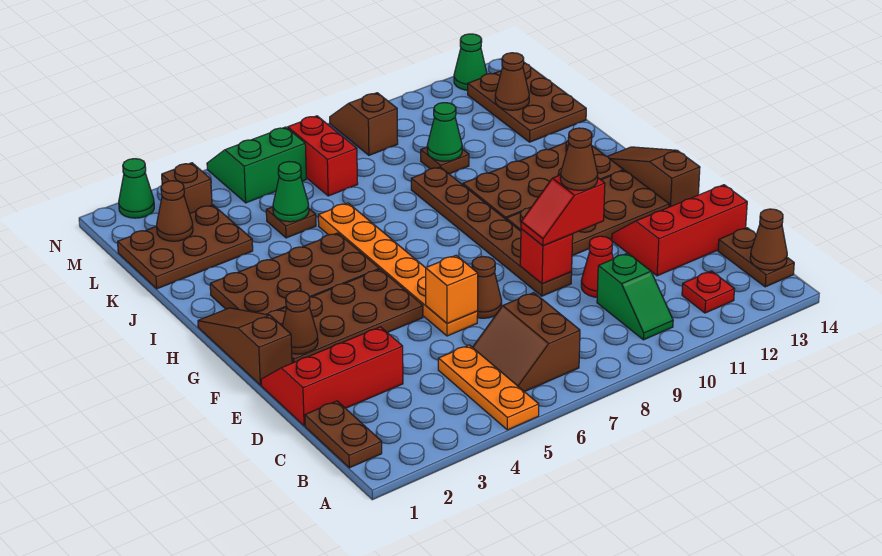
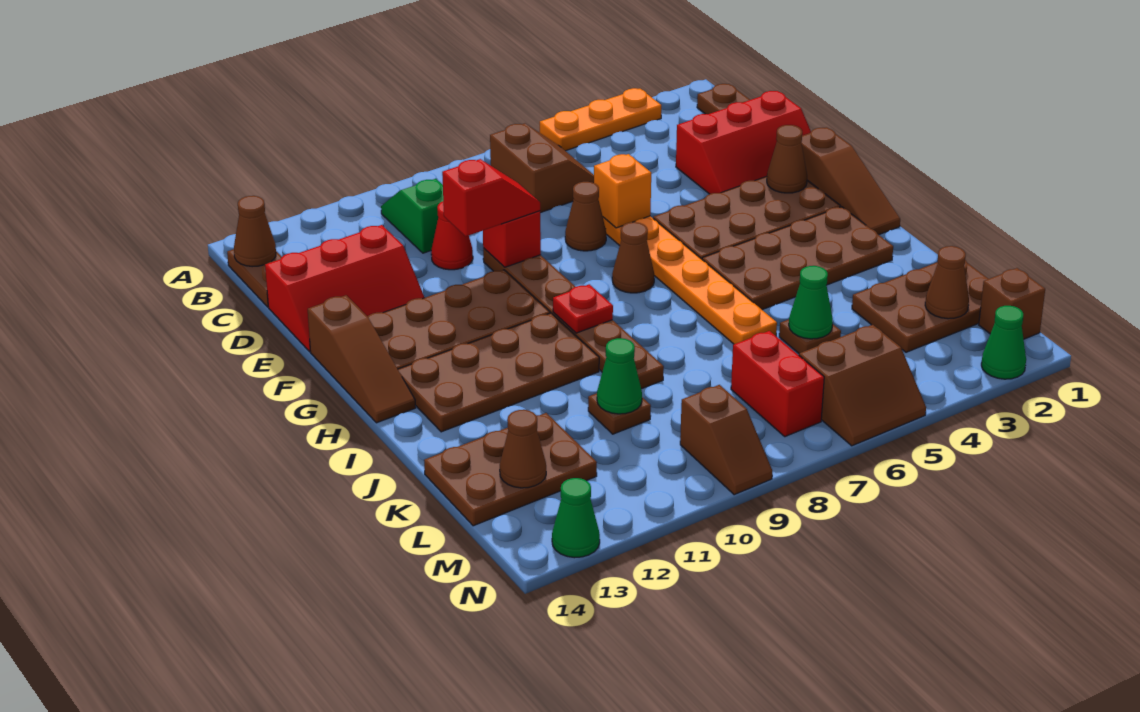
orange 1x3 plate [438,345,539,430] -> orange 1x3 plate turned to [540,88,661,151]
red 1x1 plate [682,271,734,313] -> red 1x1 plate moved to [553,284,613,333]
brown 1x1 cone [560,128,598,190] -> brown 1x1 cone moved to [612,222,654,293]
brown 2x3 plate [468,63,586,142] -> brown 2x3 plate turned to [424,413,597,526]
brown 1x1 brick [162,163,212,213] -> brown 1x1 brick moved to [979,268,1045,339]
green 2x2 slope [207,127,306,203] -> brown 2x2 slope [799,325,926,446]

